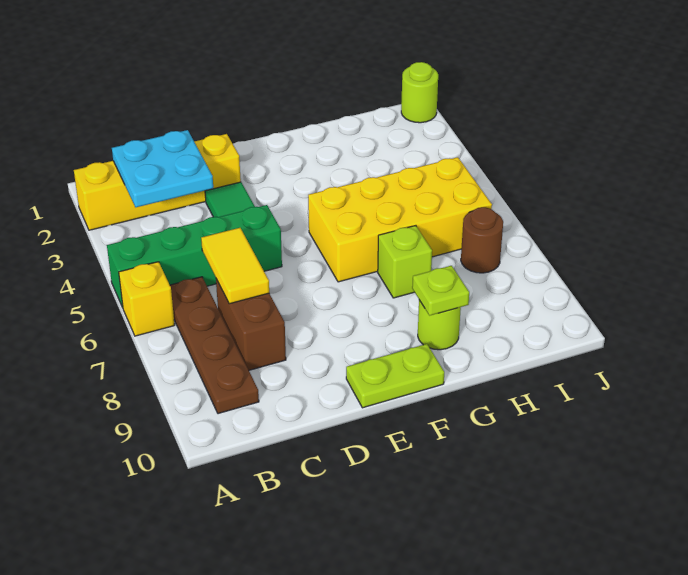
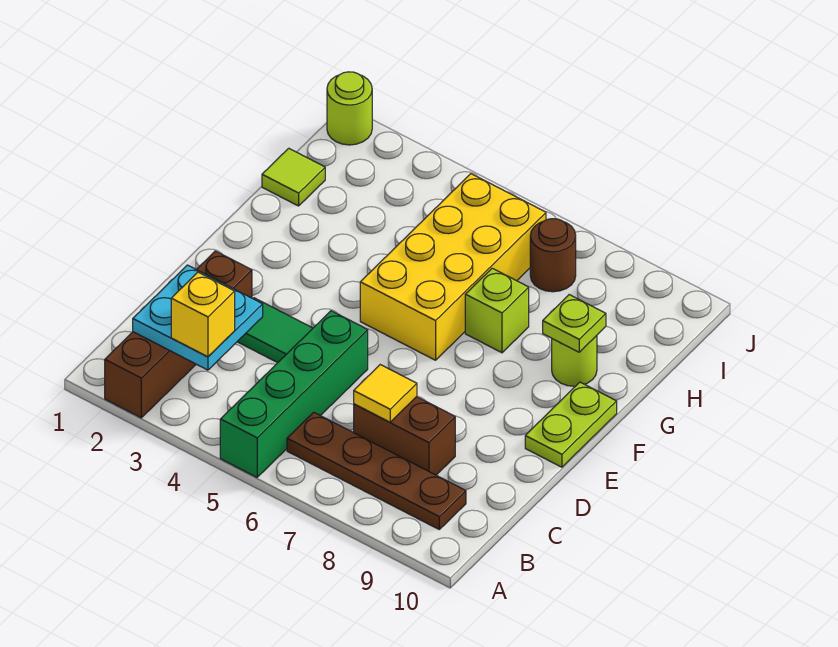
yellow 1x4 brick [74,134,241,230] -> brown 1x4 brick [105,251,252,418]
yellow 1x1 brick [119,262,175,336] -> yellow 1x1 brick moved to [171,272,235,357]
yellow 1x2 tile [201,228,269,304] -> yellow 1x1 tile [354,365,417,422]
none -> lime 1x1 tile [262,148,325,206]

